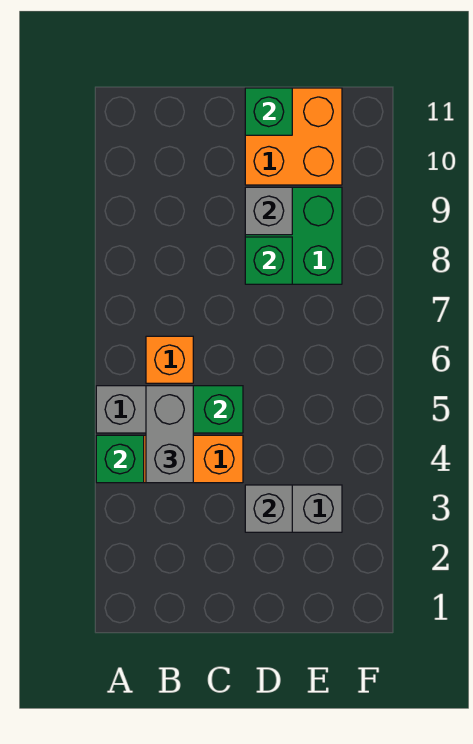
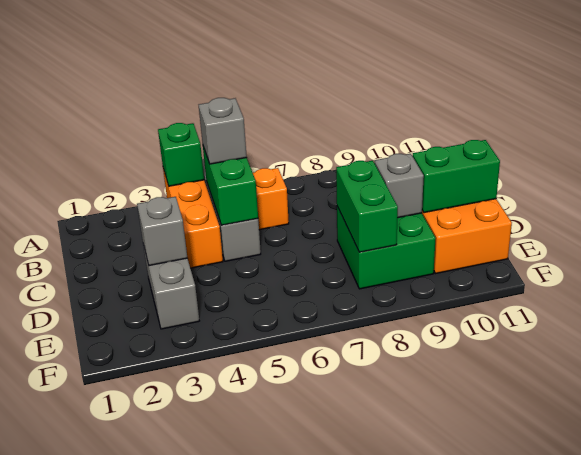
grey 1x2 brick [146,386,193,483] -> grey 1x1 brick [199,98,247,164]
green 1x1 brick [245,237,292,284] -> green 1x2 brick [336,161,398,252]
green 1x1 brick [245,88,292,135] -> green 1x2 brick [413,140,500,213]

